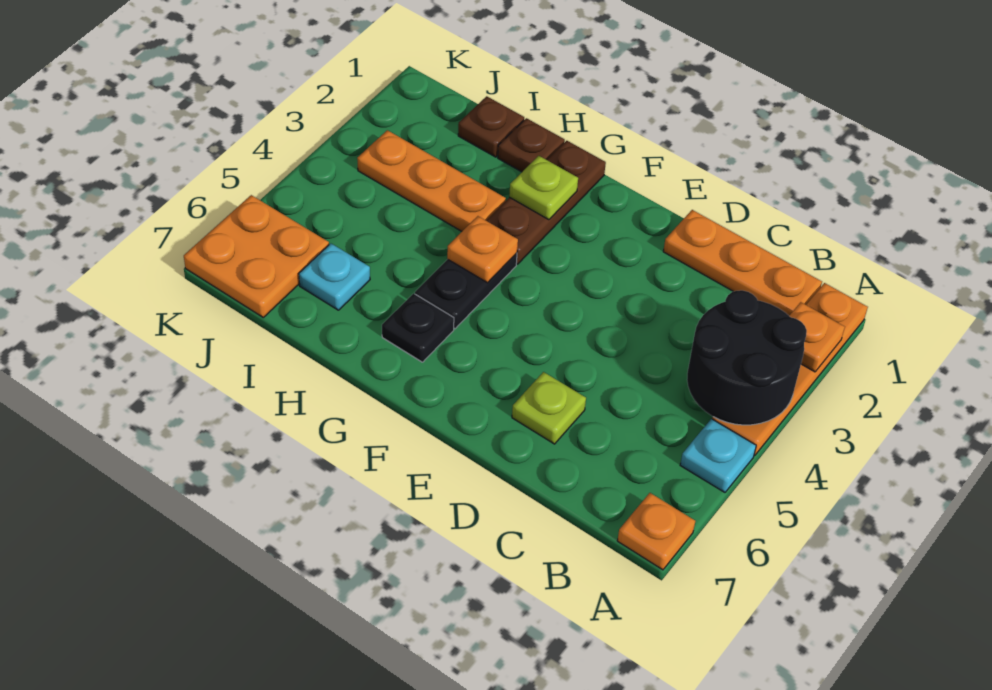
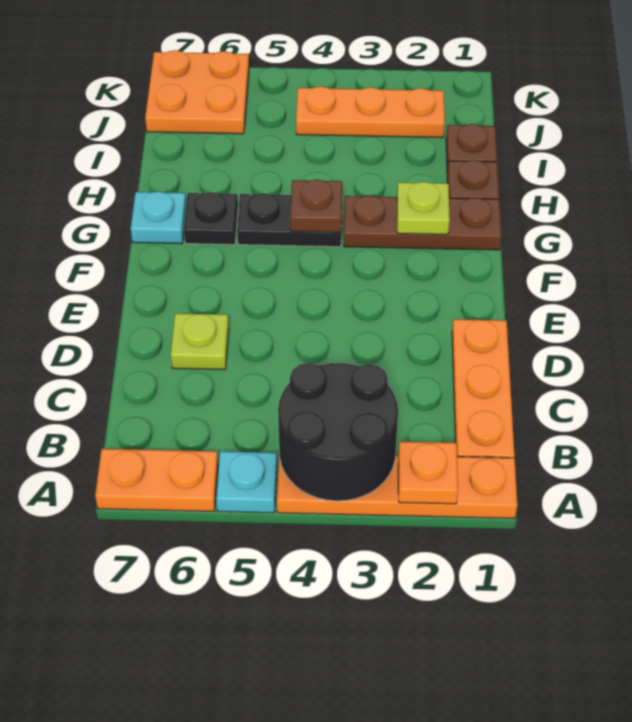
orange 1x1 plate [617,493,695,570] -> orange 1x2 plate [95,449,218,511]
orange 1x1 plate [447,216,518,283] -> brown 1x1 plate [290,180,342,232]
orange 1x3 plate [357,130,506,231] -> orange 1x3 plate turned to [296,86,445,138]
cyan 1x1 plate [299,244,370,310] -> cyan 1x1 plate moved to [131,191,186,244]

